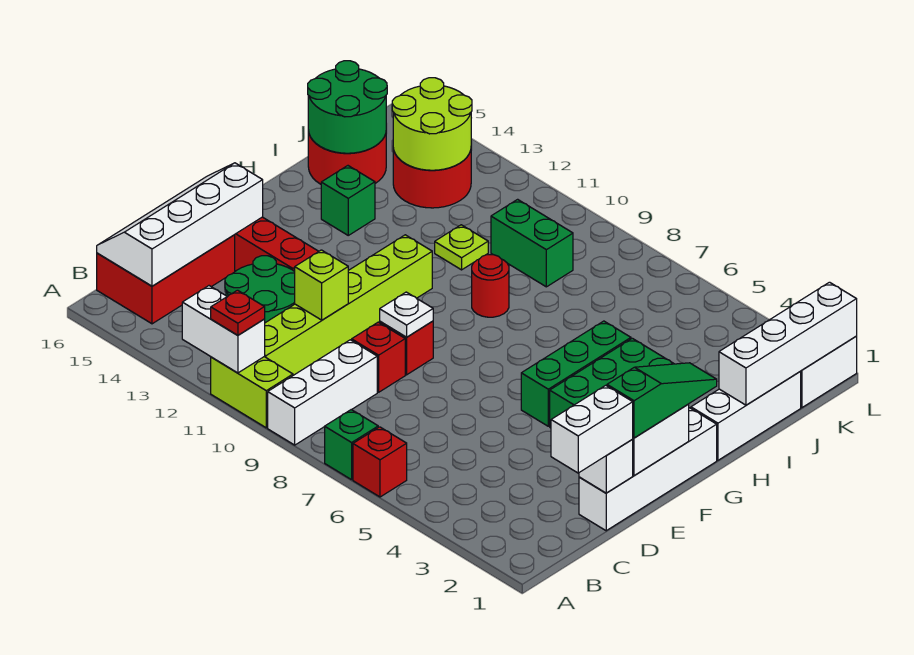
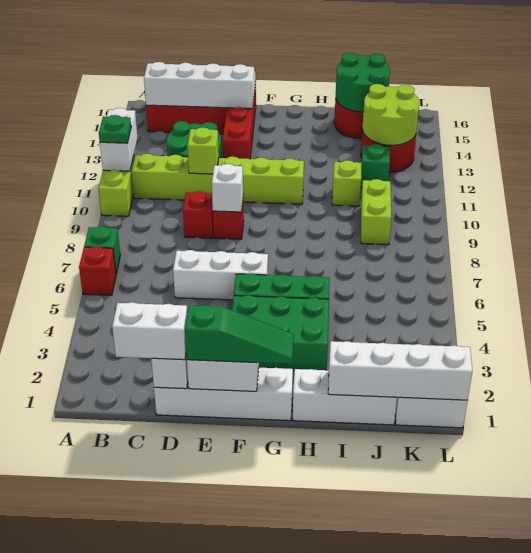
white 1x3 brick [268,340,377,445] -> white 1x3 brick moved to [173,250,268,300]
red 1x1 plate [211,290,265,335] -> green 1x1 plate [99,115,131,143]
white 1x1 plate [380,292,433,337] -> white 1x1 brick [212,164,243,212]
red 1x1 round brick [472,255,509,317] -> none
green 1x1 brick [321,166,375,235] -> green 1x1 brick moved to [361,144,390,188]
lime 1x1 plate [435,225,488,270] -> lime 1x1 brick [332,160,361,206]
green 1x2 brick [491,199,573,287] -> lime 1x2 brick [361,179,391,245]

